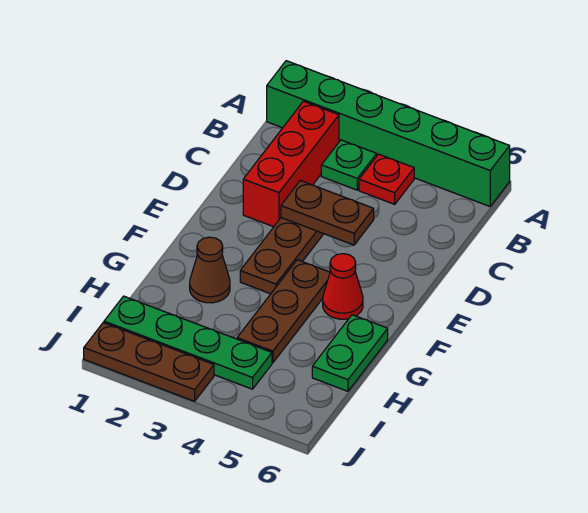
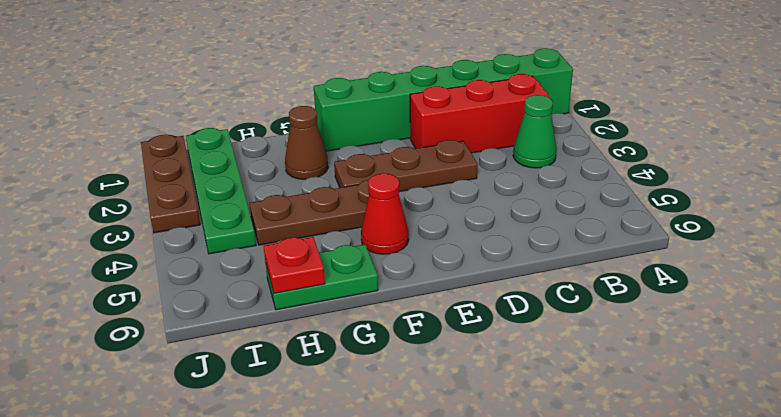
green 1x6 brick [267,61,510,206] -> green 1x6 brick turned to [314,48,573,151]
green 1x1 plate [321,140,377,190] -> green 1x1 cone [513,95,556,168]
red 1x1 plate [359,154,414,204] -> red 1x1 plate moved to [264,237,325,293]
brown 1x2 plate [281,181,374,245] -> none

